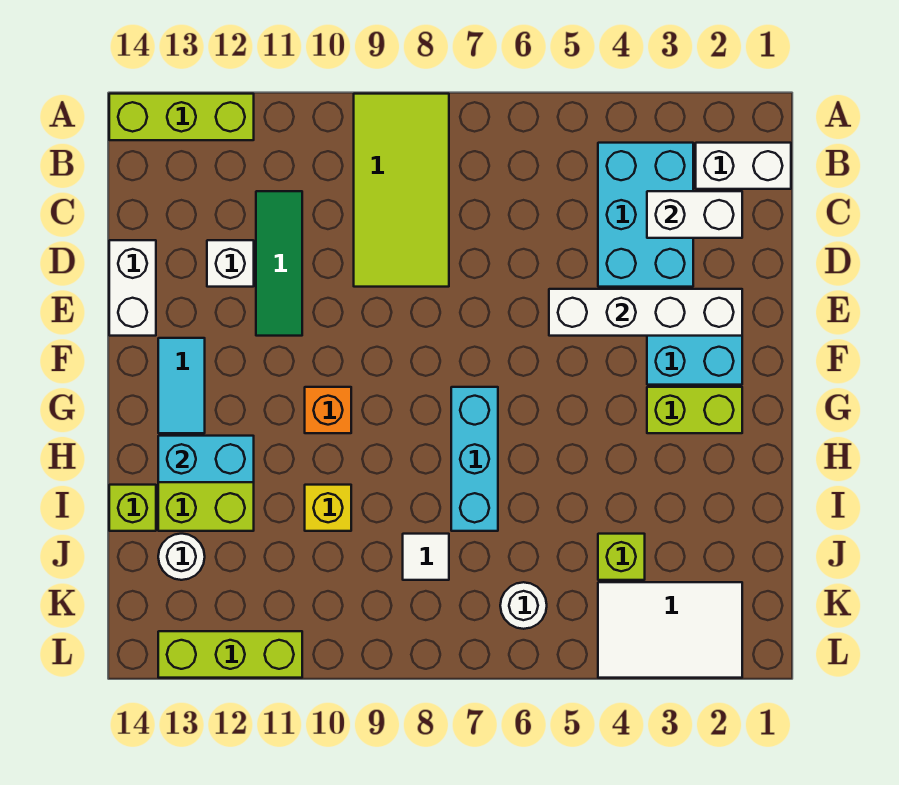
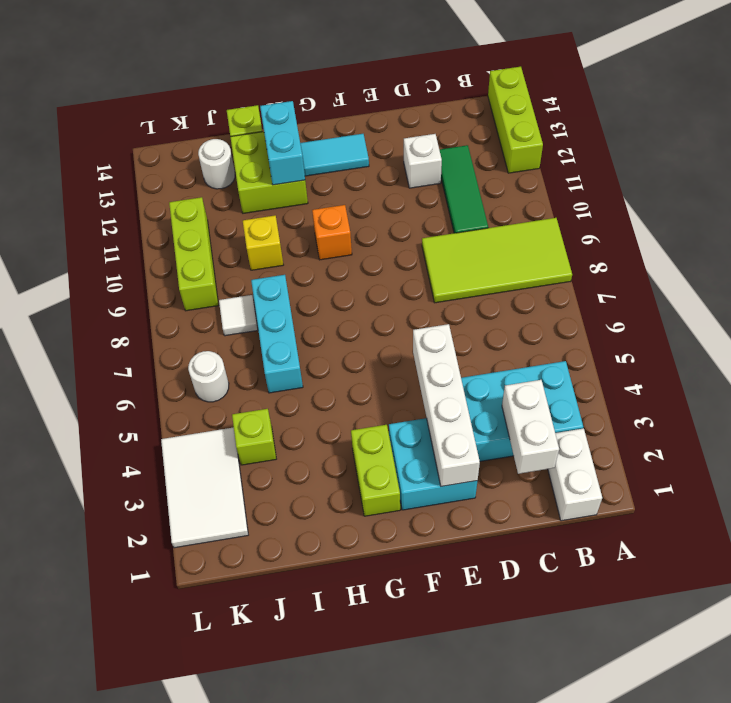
green 1x3 tile [256,191,302,336] -> green 1x3 tile turned to [439,145,488,233]
white 1x2 brick [109,240,156,336] -> none
cyan 1x3 brick [451,387,498,531] -> cyan 1x3 brick turned to [251,275,303,393]
lime 1x3 brick [158,631,302,678] -> lime 1x3 brick moved to [169,197,219,311]

